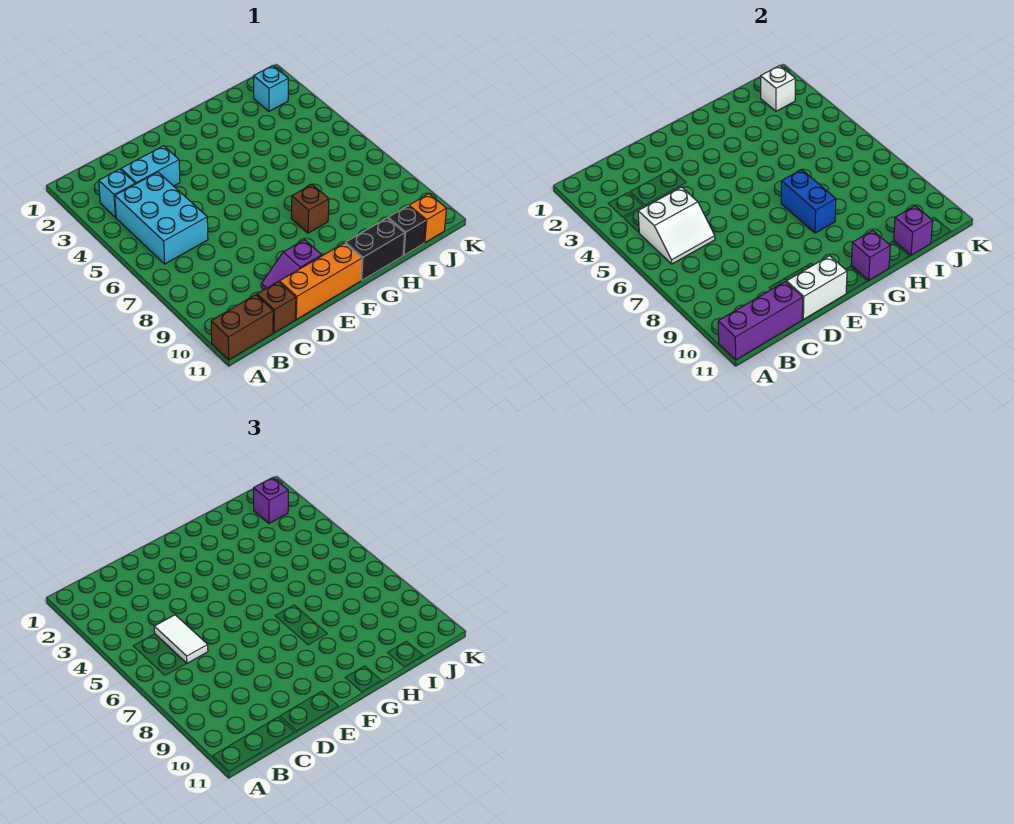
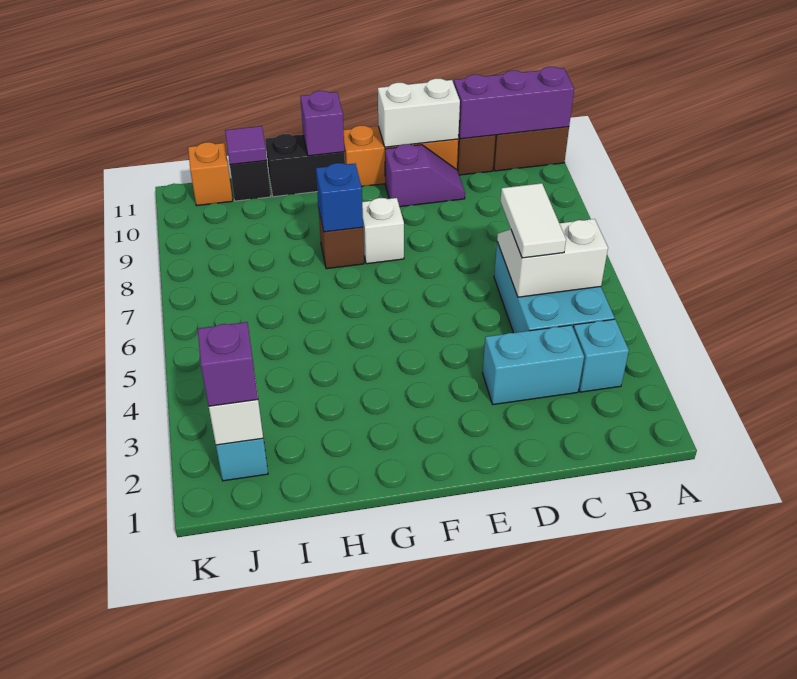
none -> white 1x1 brick [362,198,404,264]
blue 1x2 brick [781,169,836,233] -> blue 1x1 brick [316,163,363,232]
purple 1x1 brick [894,206,933,255] -> purple 1x1 tile [225,126,267,165]

